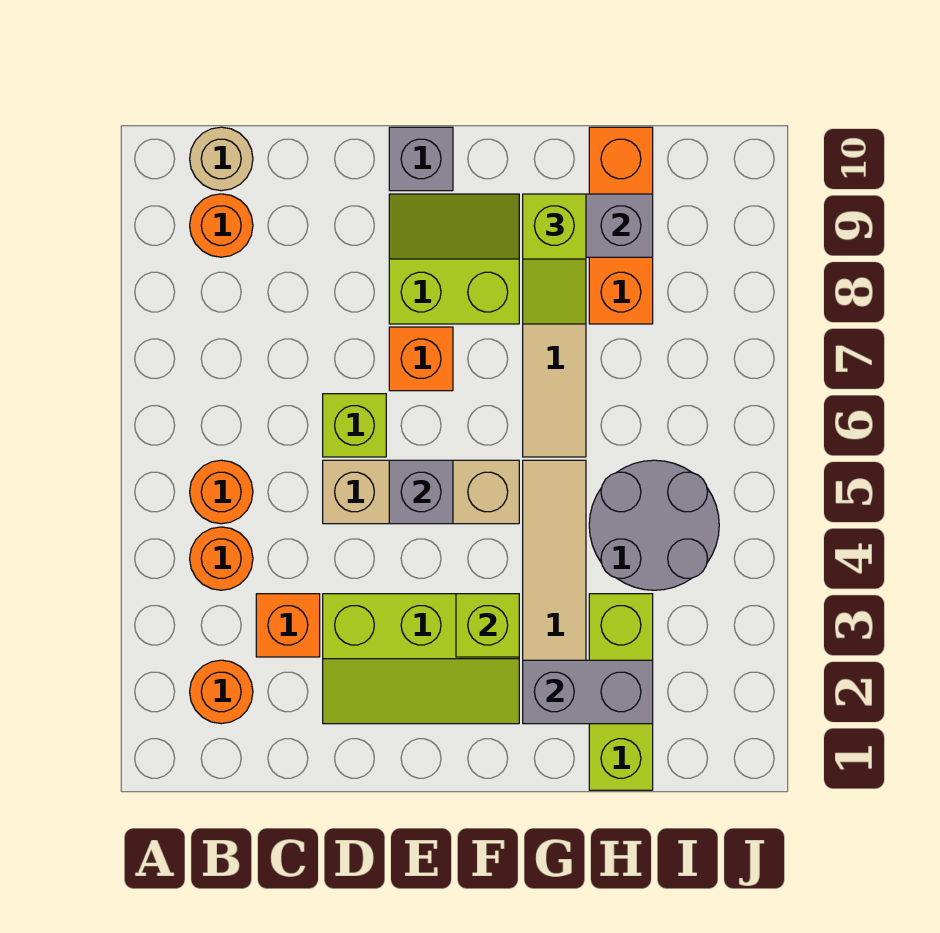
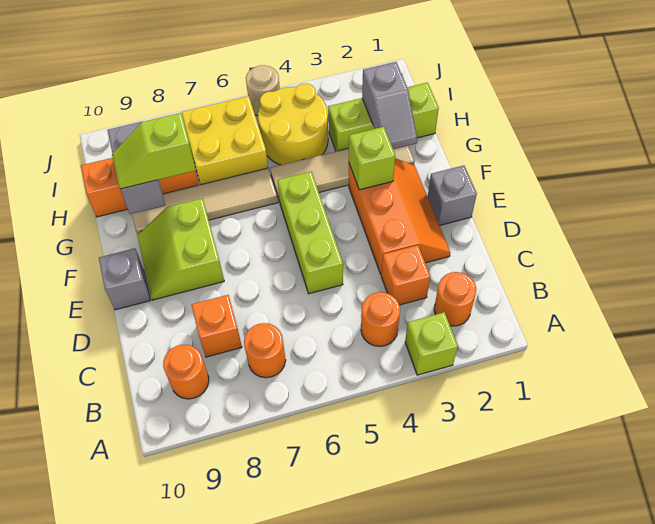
orange 1x1 round brick [190,460,253,524] -> orange 1x1 round brick moved to [244,323,286,378]
tan 1x1 round brick [190,127,253,191] -> tan 1x1 round brick moved to [246,65,280,116]
lime 2x3 slope [323,594,519,724] -> orange 2x3 slope [349,158,450,274]
tan 1x3 brick [323,460,519,524] -> lime 1x3 brick [277,172,343,294]
lime 1x1 brick [323,394,386,457] -> lime 1x1 brick moved to [405,312,458,375]
grey 1x1 brick [389,460,453,524] -> grey 1x1 brick moved to [428,165,477,226]
orange 1x1 brick [389,327,453,391] -> orange 1x1 brick moved to [192,295,242,357]
grey 1x2 brick [523,660,653,724] -> grey 1x2 slope [362,62,417,149]
lime 1x2 slope [523,194,586,324] -> lime 1x2 slope turned to [112,113,196,189]
grey 2x2 round brick [589,460,719,590] -> yellow 2x2 round brick [258,83,328,165]
none -> yellow 2x2 brick [182,96,268,185]

